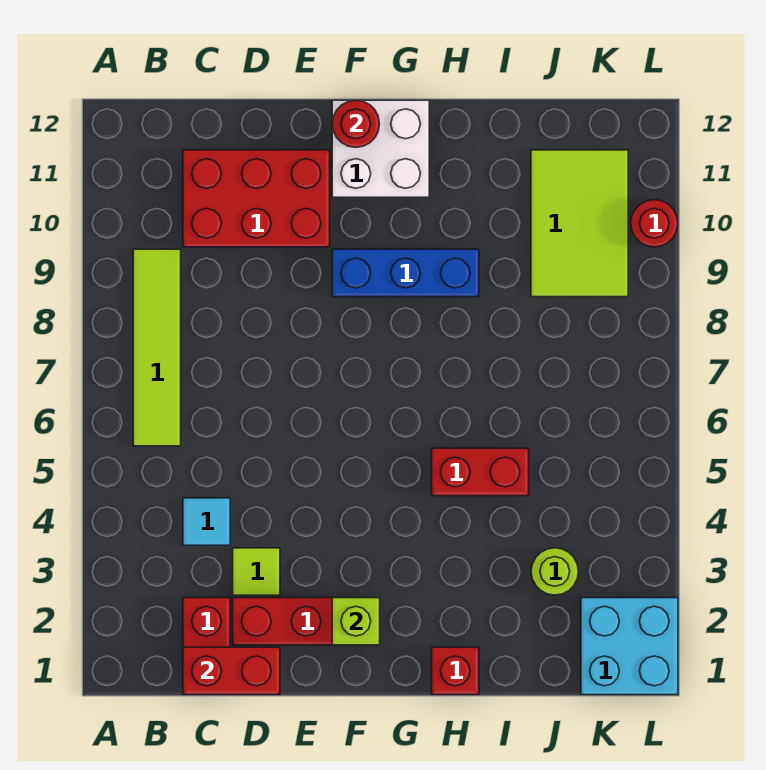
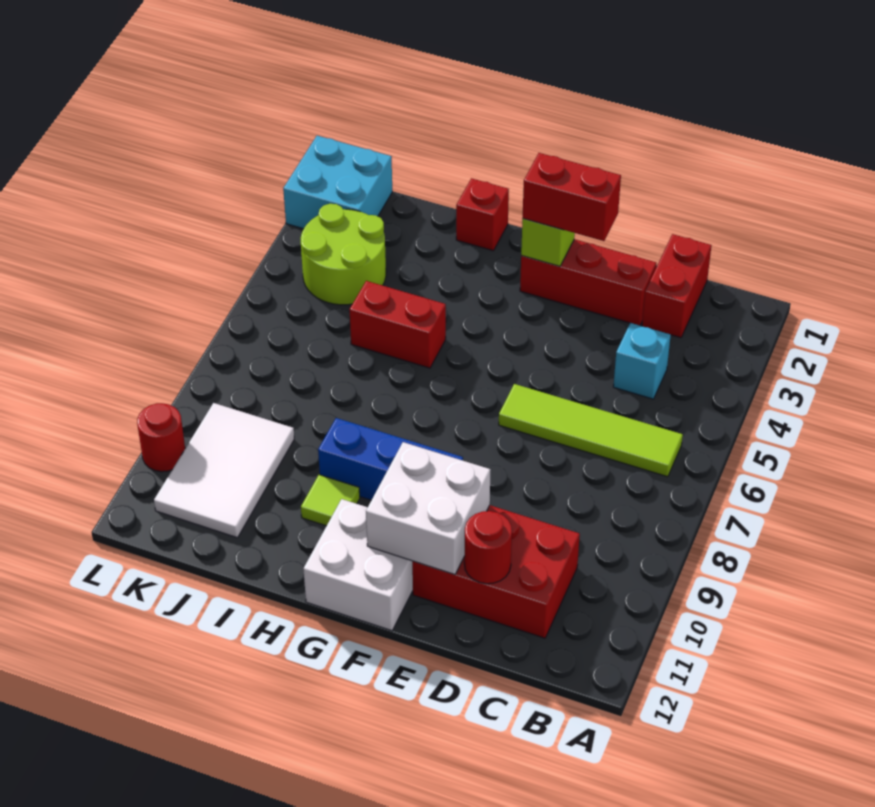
lime 1x4 tile [133,249,181,446] -> lime 1x4 tile turned to [499,384,683,477]
red 1x2 brick [183,647,280,695] -> red 1x2 brick moved to [523,153,621,241]
cyan 1x1 tile [183,498,230,545] -> cyan 1x1 brick [613,323,671,399]
lime 1x1 tile [233,548,280,595] -> lime 1x1 tile moved to [301,475,360,526]
none -> white 2x2 brick [366,442,491,575]
red 1x1 round brick [332,100,379,147] -> red 1x1 round brick moved to [464,511,512,584]
lime 1x1 round brick [531,548,578,595] -> lime 2x2 round brick [301,204,386,305]
lime 2x3 tile [531,150,628,297] -> white 2x3 tile [154,403,294,538]

